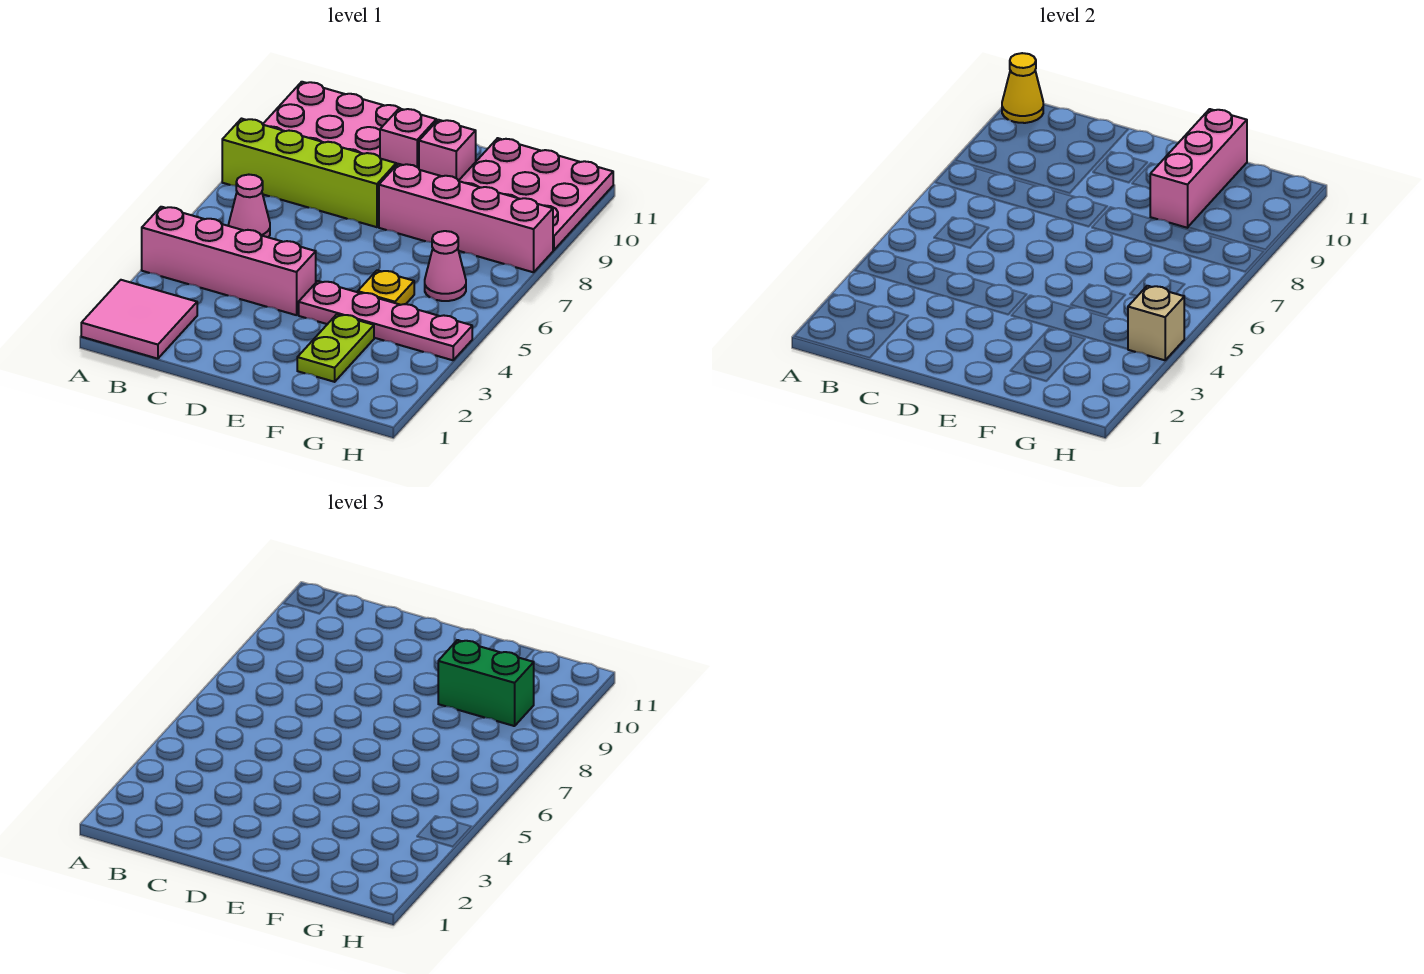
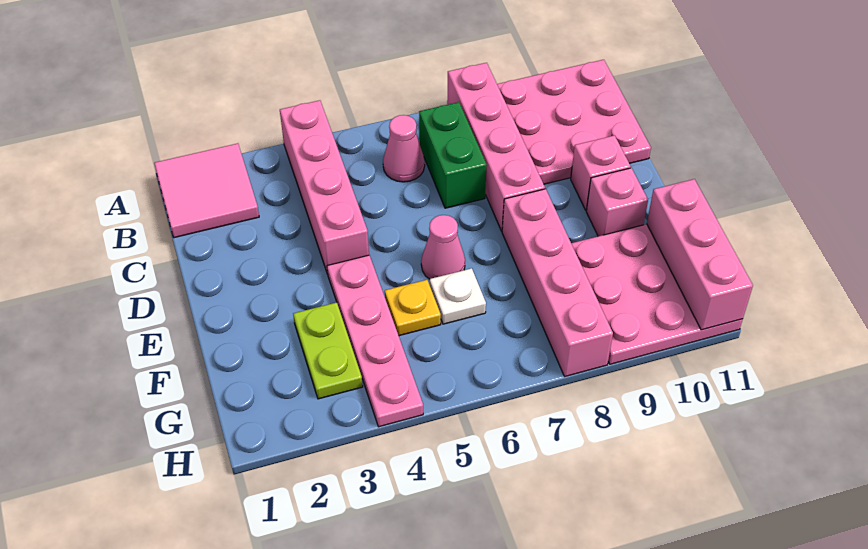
lime 1x4 brick [222,119,396,227] -> pink 1x4 brick [447,63,545,231]
yellow 1x1 cone [1002,53,1043,123] -> none
lime 1x2 plate [297,314,374,382] -> lime 1x2 plate turned to [293,302,363,399]
none -> white 1x1 plate [430,268,486,324]
pink 1x3 brick [1150,109,1247,228] -> pink 1x3 brick turned to [647,179,753,330]
green 1x2 brick [438,640,534,726] -> green 1x2 brick moved to [419,102,487,208]
pink 1x1 cone [425,231,466,301] -> pink 1x1 cone moved to [421,215,465,279]
tan 1x1 brick [1128,286,1184,360] -> none

